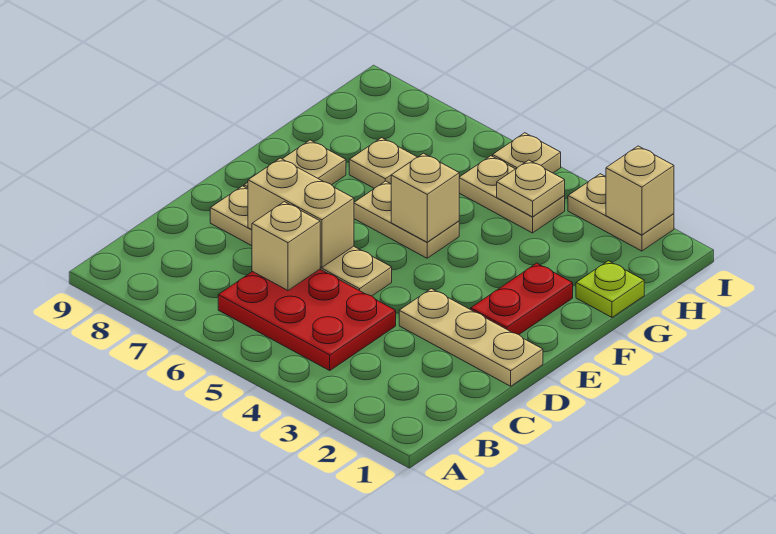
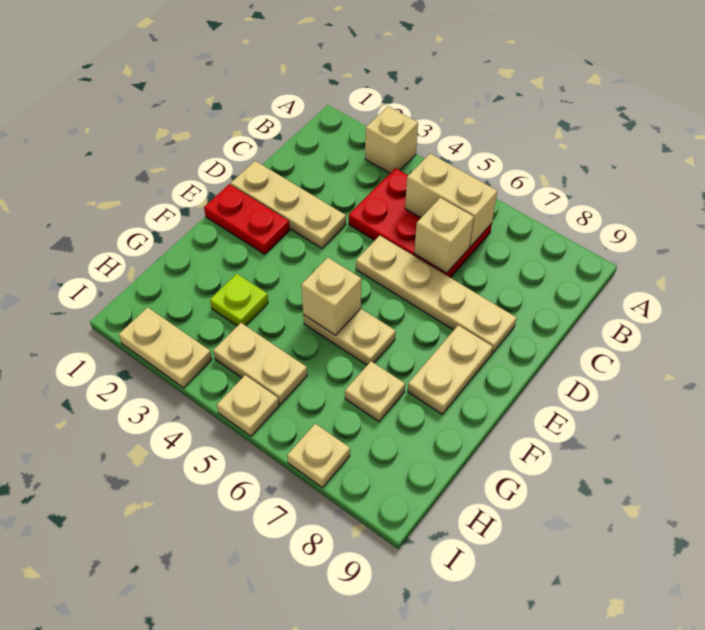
tan 1x2 brick [248,158,354,268] -> tan 1x2 brick moved to [405,154,497,247]
red 1x2 plate [471,263,573,335] -> red 1x2 plate turned to [204,184,290,254]
lime 1x1 plate [576,261,644,317] -> lime 1x1 plate moved to [210,274,268,326]
tan 1x1 plate [497,160,565,217] -> tan 1x1 plate moved to [287,424,350,488]
tan 1x1 brick [606,146,674,235] -> tan 1x1 brick moved to [365,106,418,173]

